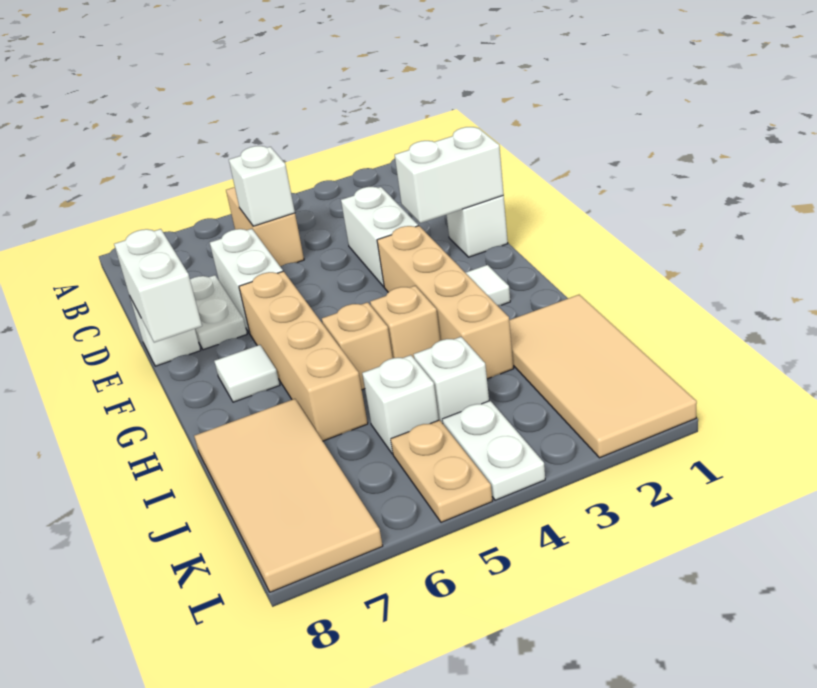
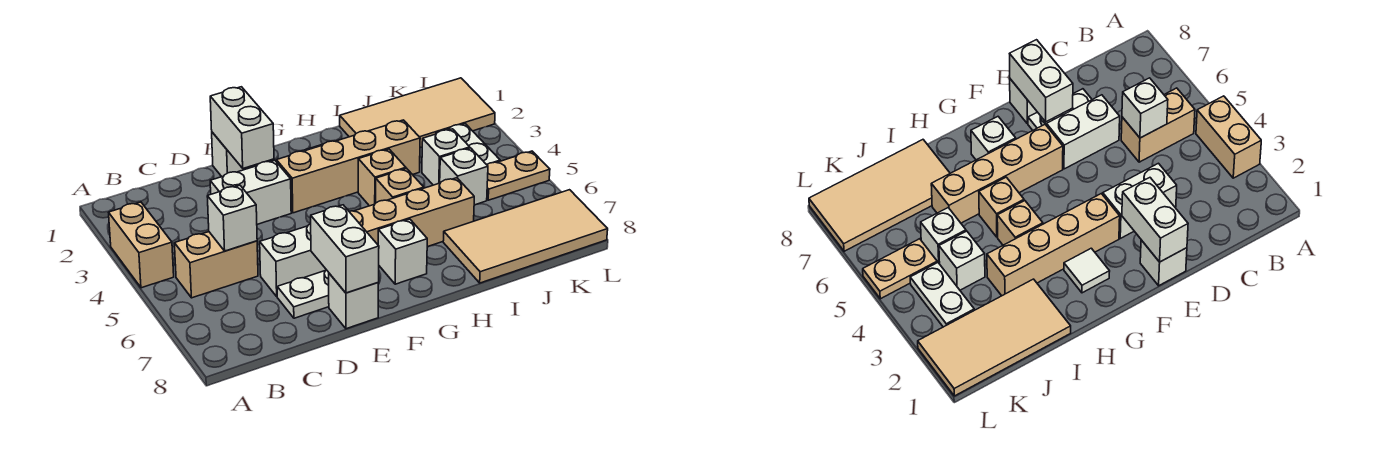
none -> tan 1x2 brick [109,202,174,288]
white 1x2 brick [114,229,202,343] -> white 1x2 brick turned to [311,205,379,293]
white 1x1 tile [214,345,280,402] -> white 1x1 brick [378,219,427,284]
white 1x2 plate [442,401,545,500] -> white 1x2 plate turned to [436,124,500,165]

